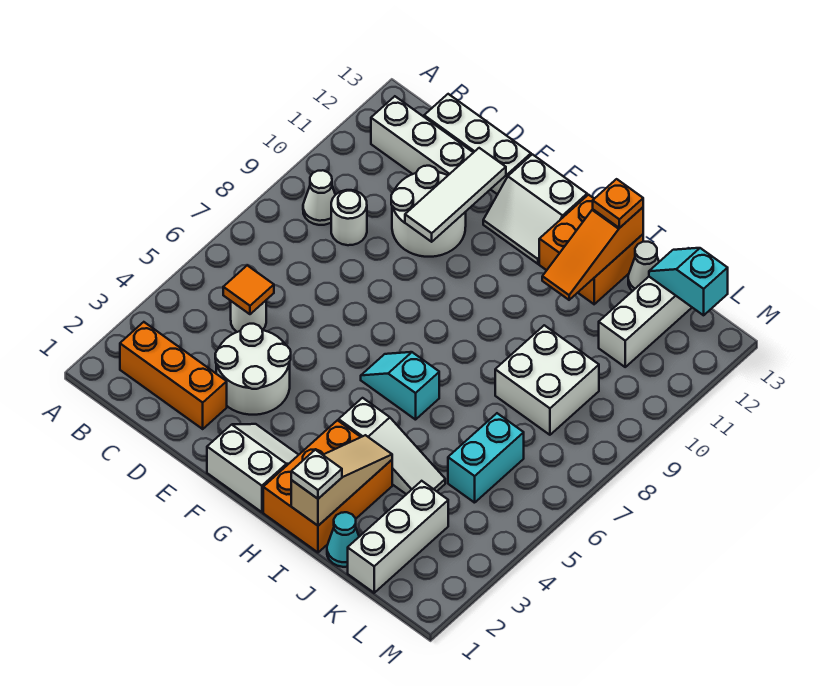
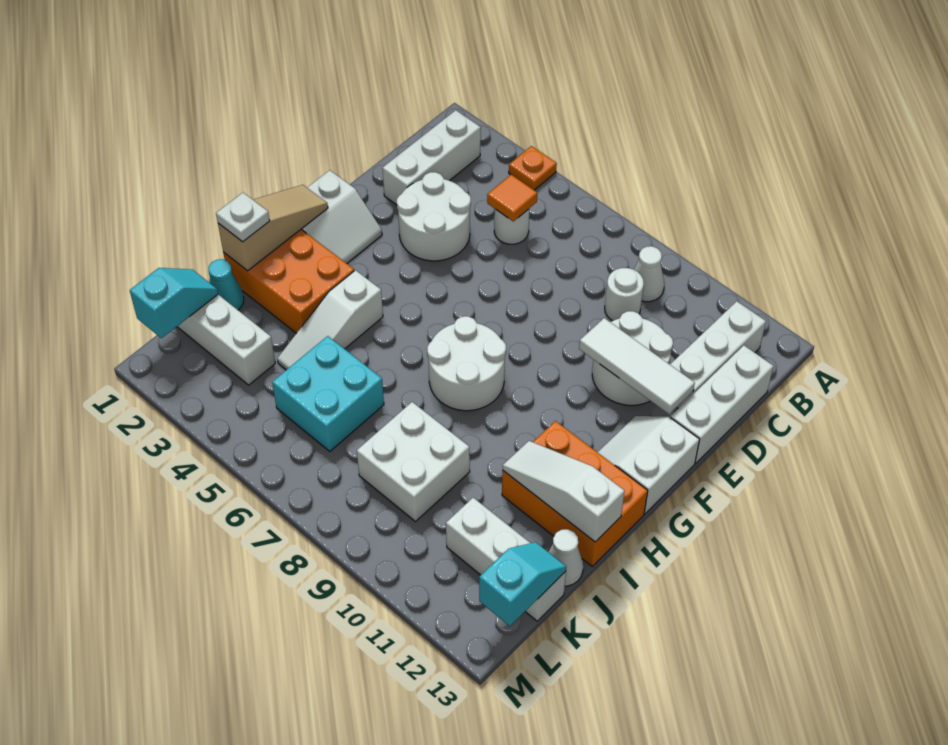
orange 1x3 brick [120,322,227,429] -> white 1x3 brick [382,110,481,205]
cyan 1x2 slope [361,352,439,420] -> cyan 1x2 slope moved to [130,268,218,338]
none -> white 2x2 round brick [427,316,506,411]
orange 2x2 brick [539,195,643,304] -> orange 2x3 brick [502,421,648,566]
tan 1x3 slope [291,435,392,526] -> tan 1x3 slope turned to [218,185,328,271]
orange 1x3 slope [542,207,643,300] -> white 1x3 slope [503,441,625,542]
orange 1x1 plate [593,179,643,228] -> orange 1x1 plate moved to [509,146,557,190]
cyan 1x2 brick [448,413,524,503] -> cyan 2x2 brick [272,336,384,451]

